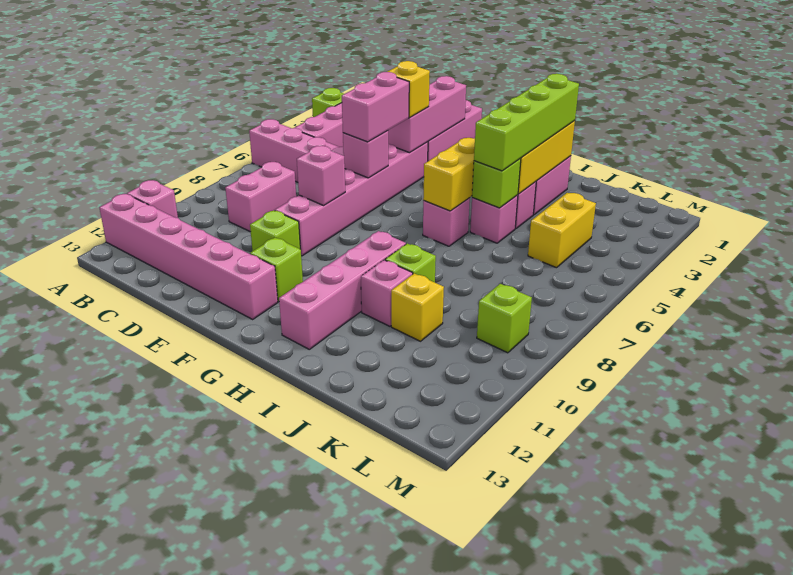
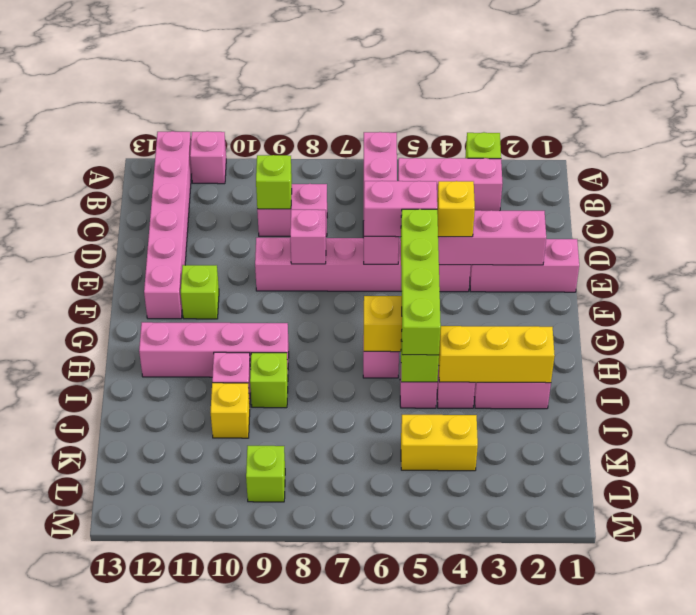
lime 1x1 brick [250,210,300,251] -> lime 1x1 brick moved to [256,155,292,209]
lime 1x4 brick [474,74,579,171] -> lime 1x4 brick turned to [401,209,441,355]

